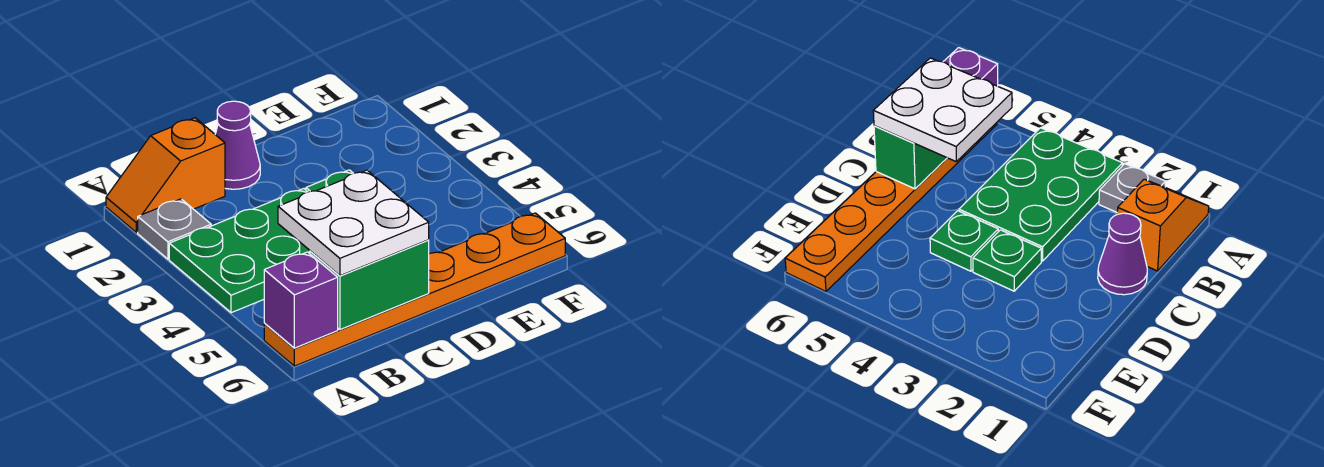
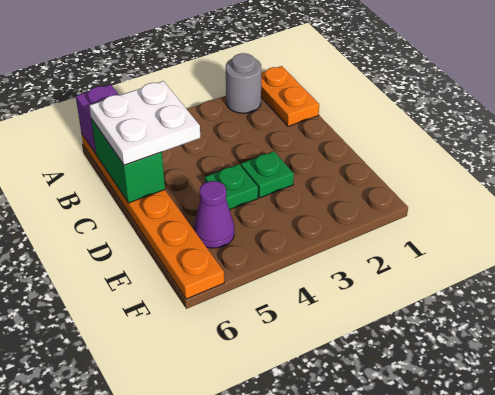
orange 1x2 slope [106,118,225,232] -> orange 1x2 plate [261,66,319,126]
grey 1x1 plate [138,199,211,259] -> grey 1x1 round brick [226,53,261,113]
green 2x3 plate [169,189,310,313] -> none
purple 1x1 cone [215,101,260,189] -> purple 1x1 cone moved to [194,181,234,248]

